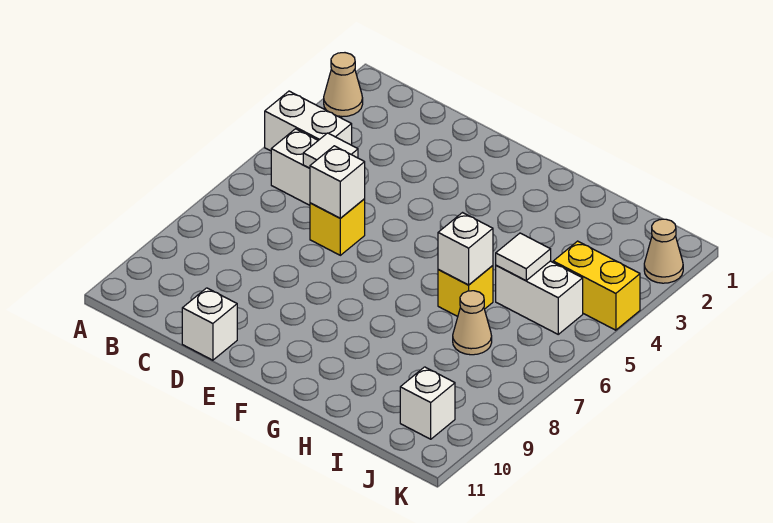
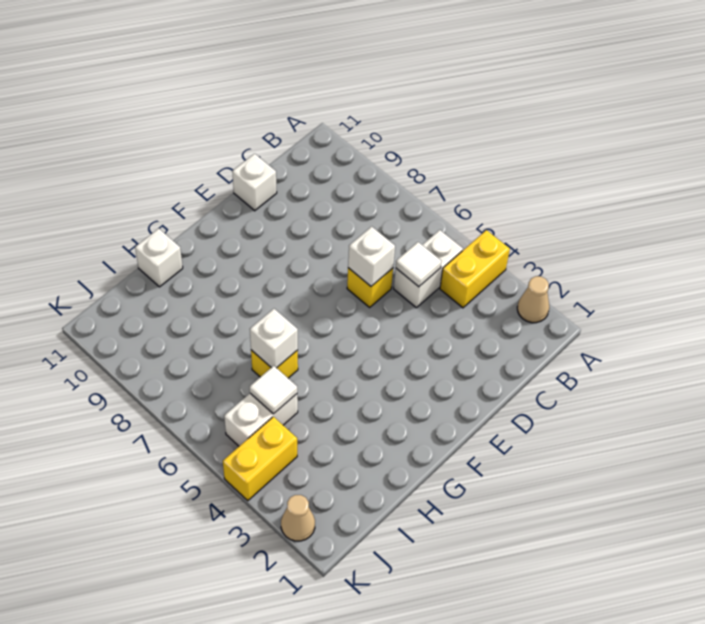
white 1x2 brick [265,91,352,151] -> yellow 1x2 brick [440,230,510,308]
tan 1x1 cone [453,291,492,355] -> none
white 1x1 brick [400,367,455,439] -> white 1x1 brick moved to [135,229,183,287]

